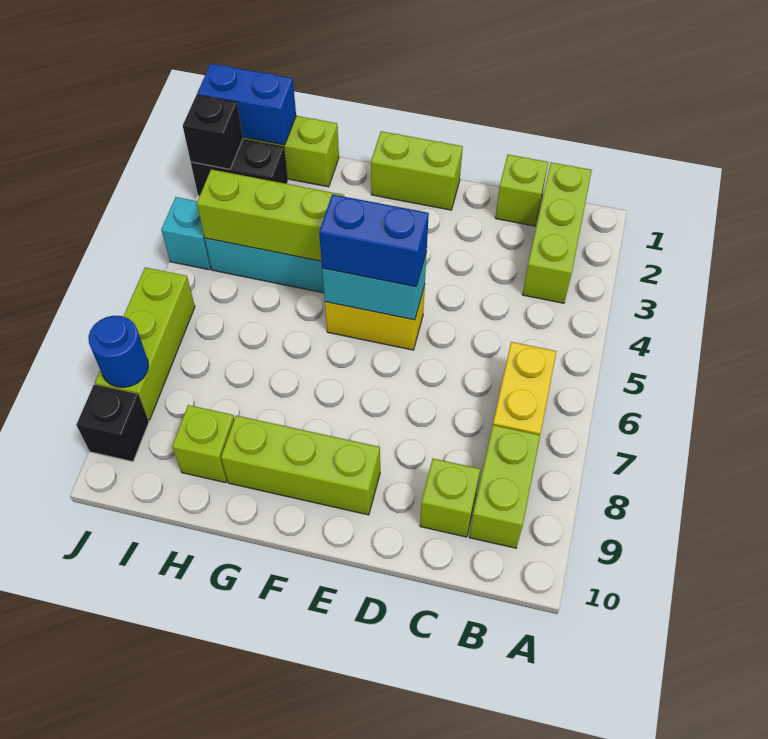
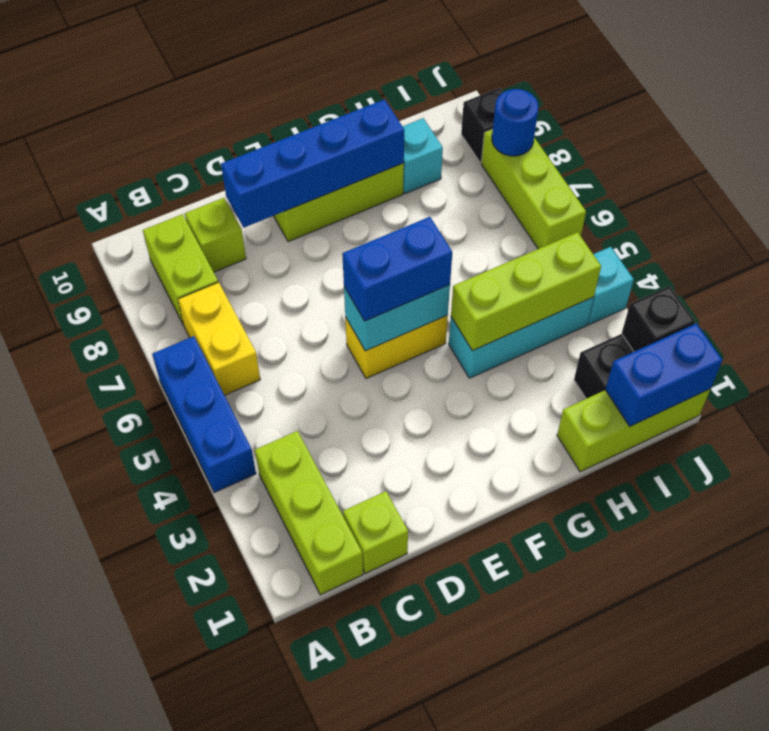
none -> blue 1x3 brick [152,336,256,493]
none -> blue 1x4 brick [221,99,404,227]
lime 1x2 brick [371,131,463,210] -> none
lime 1x1 brick [172,405,234,483] -> cyan 1x1 brick [403,118,443,194]

